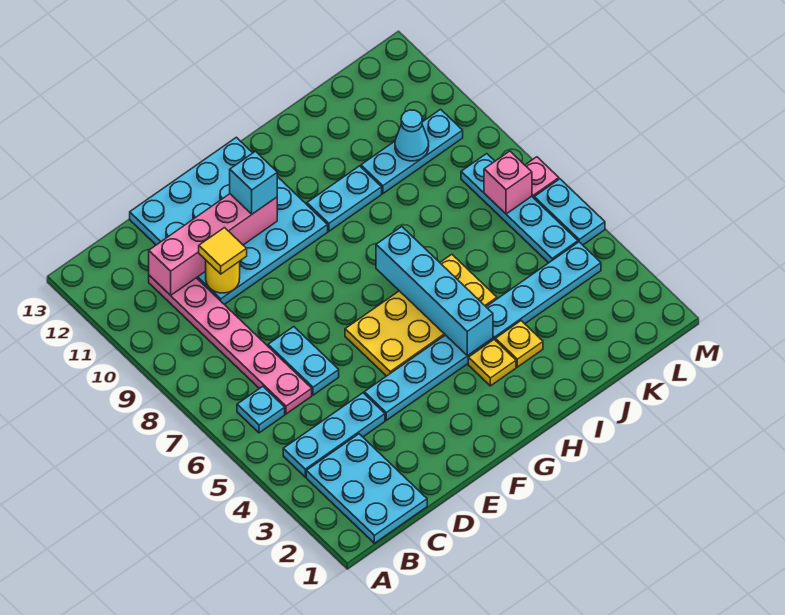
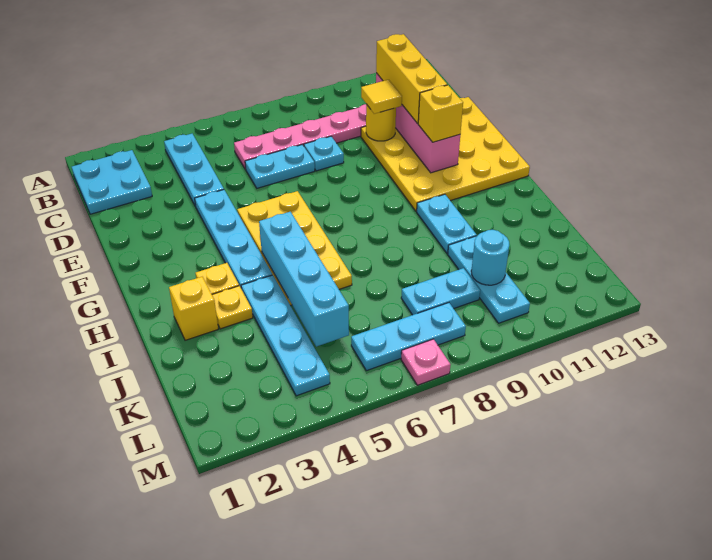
cyan 2x3 plate [306,434,427,543] -> cyan 2x2 plate [72,150,152,214]
cyan 1x1 plate [237,386,285,433] -> cyan 1x1 plate moved to [304,136,344,171]
none -> yellow 1x3 brick [376,34,447,124]
cyan 4x4 plate [130,137,328,304] -> yellow 4x4 plate [361,97,530,211]
cyan 1x1 brick [230,151,277,214] -> yellow 1x1 brick [418,85,463,142]
cyan 1x4 brick [376,227,493,356] -> cyan 1x4 brick turned to [259,211,349,347]
none -> yellow 1x1 brick [169,277,218,340]
cyan 1x1 cone [395,110,429,161] -> cyan 1x1 round brick [471,230,509,285]
cyan 1x4 plate [461,154,578,263] -> cyan 1x3 plate [351,303,466,371]
pink 1x1 brick [484,151,532,214] -> none
cyan 1x2 plate [534,179,605,245] -> cyan 1x2 plate moved to [401,268,480,315]

